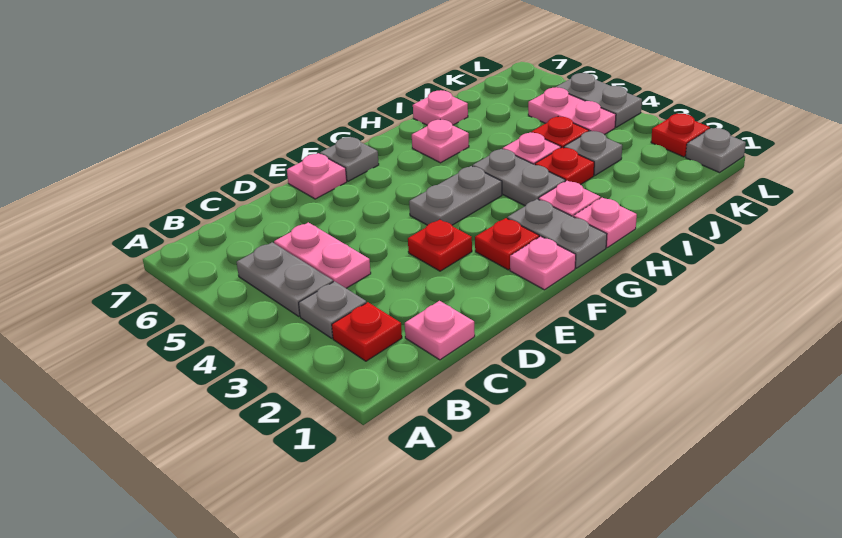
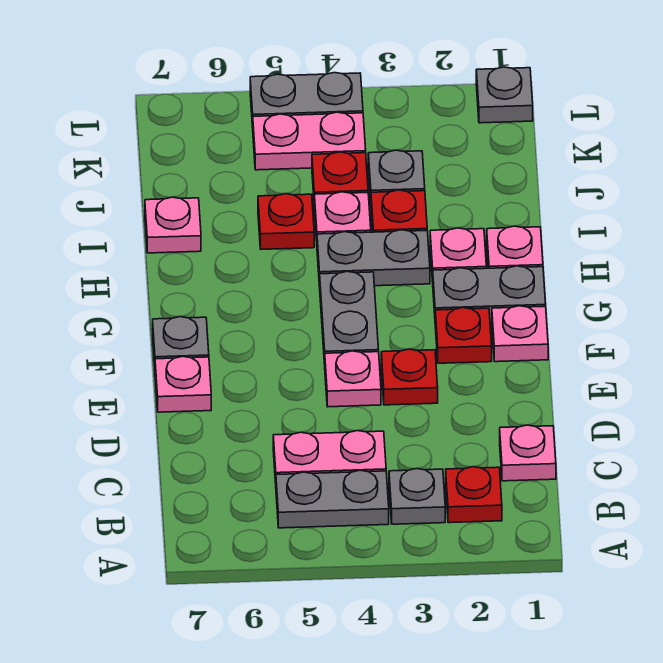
pink 1x1 plate [412,120,469,163] -> pink 1x1 plate moved to [325,351,381,407]
red 1x1 plate [651,114,710,157] -> red 1x1 plate moved to [258,194,314,249]

